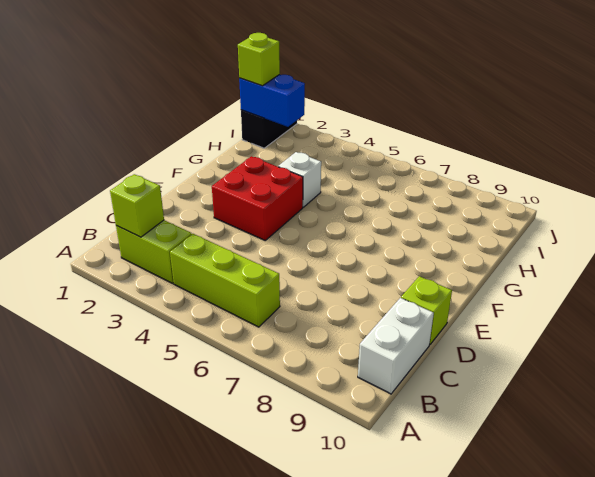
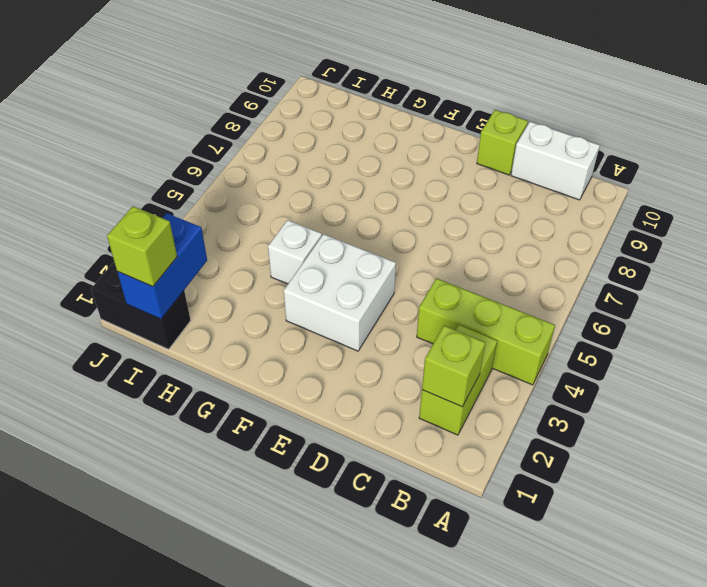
lime 1x3 brick [170,234,280,327] -> lime 1x3 brick turned to [417,278,555,385]
red 2x2 brick [212,156,303,240] -> white 2x2 brick [284,234,396,351]

